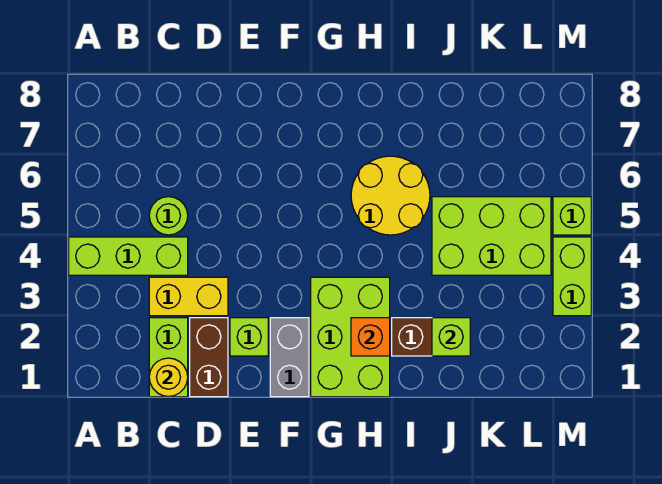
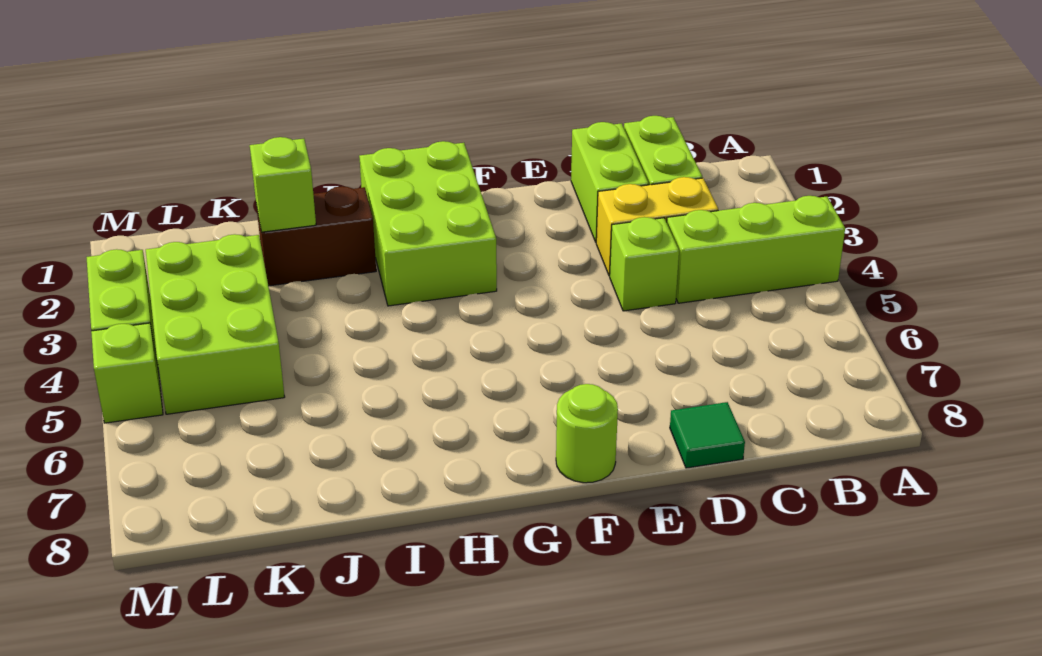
yellow 1x1 round brick [149,358,188,397] -> none
lime 1x1 round brick [149,197,188,235] -> lime 1x1 round brick moved to [556,384,618,483]
brown 1x2 brick [190,318,228,397] -> lime 1x2 brick [571,122,649,242]
none -> green 1x1 tile [670,402,745,468]
lime 1x1 brick [230,318,268,356] -> lime 1x1 brick moved to [610,217,679,311]
grey 1x2 brick [270,318,309,397] -> none
orange 1x1 brick [351,318,390,356] -> none
yellow 2x2 round brick [351,156,430,235] -> none
lime 2x3 brick [432,197,551,275] -> lime 2x3 brick turned to [146,234,285,414]

